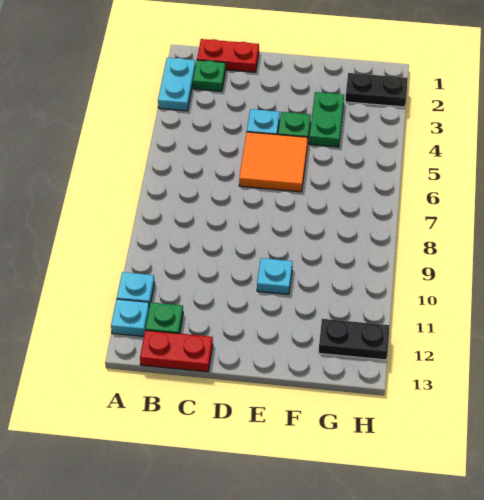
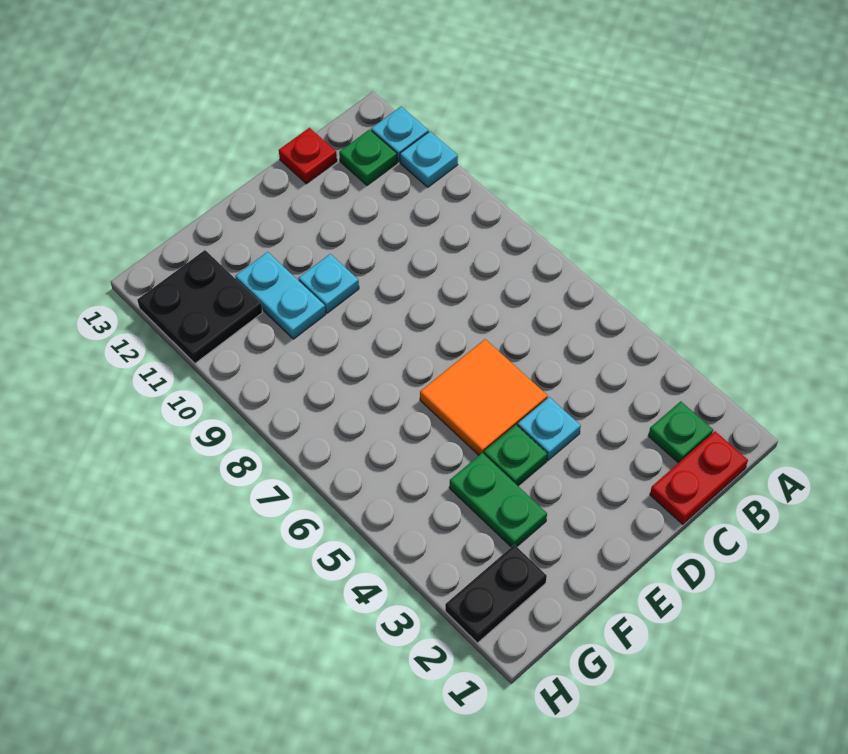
cyan 1x2 plate [158,58,196,111] -> cyan 1x2 plate moved to [235,252,326,339]
red 1x2 plate [140,330,213,372] -> red 1x1 plate [279,128,337,184]
black 1x2 plate [319,319,390,360] -> black 2x2 plate [137,250,262,363]

